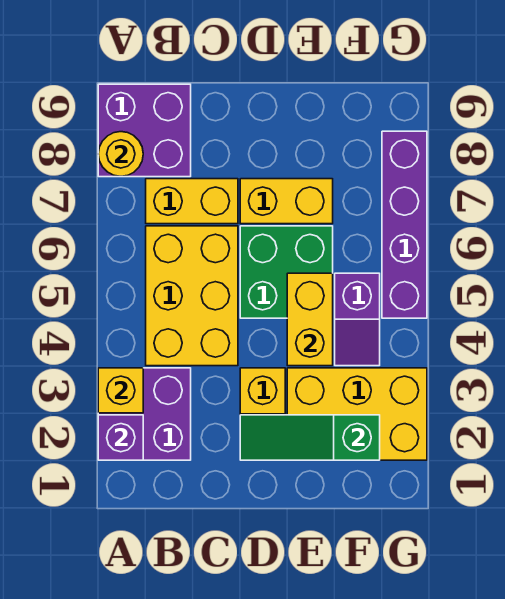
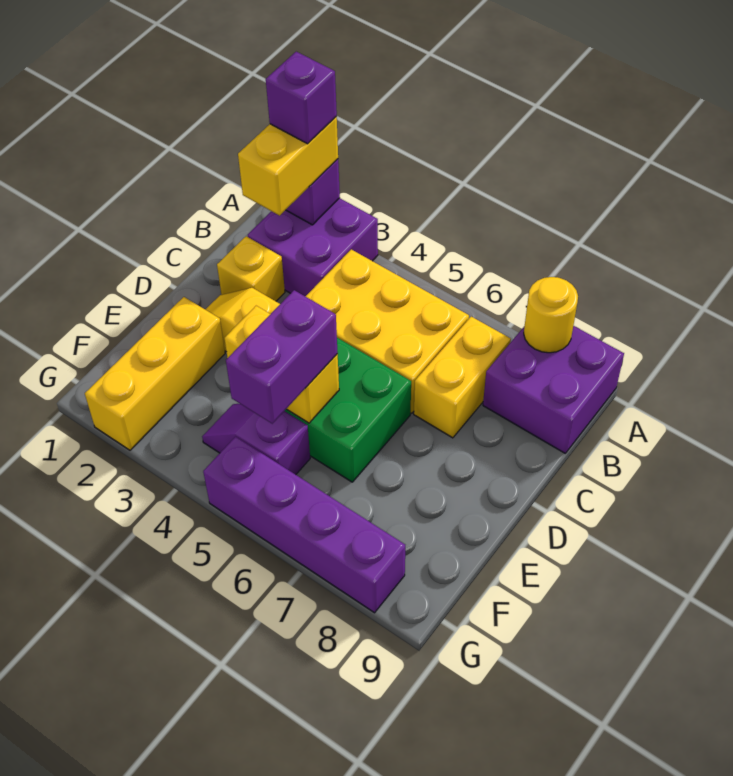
none -> purple 1x1 brick [266,52,337,144]
yellow 1x1 brick [98,368,143,413] -> yellow 1x1 brick moved to [217,236,285,301]
green 1x3 slope [240,415,380,460] -> none
yellow 1x2 brick [240,179,333,224] -> yellow 1x2 brick moved to [238,117,338,216]
yellow 2x3 brick [287,368,427,460] -> yellow 1x3 brick [85,297,225,450]
none -> purple 1x2 brick [226,290,338,424]

